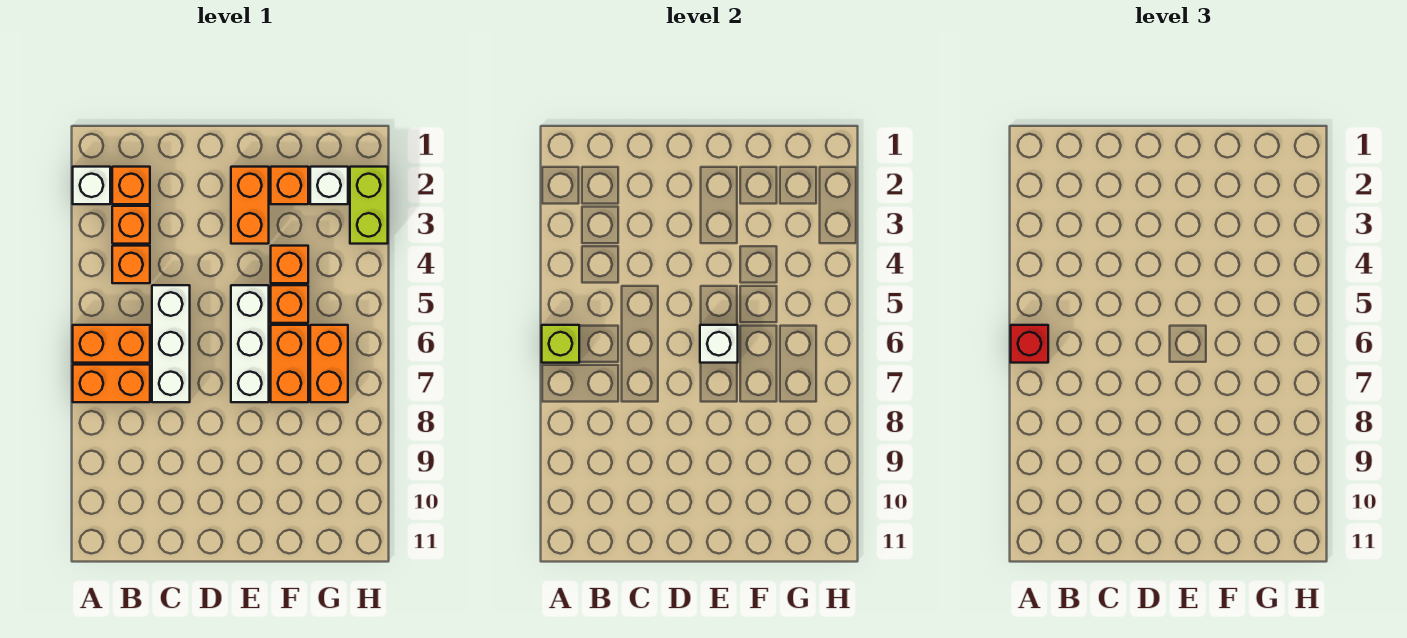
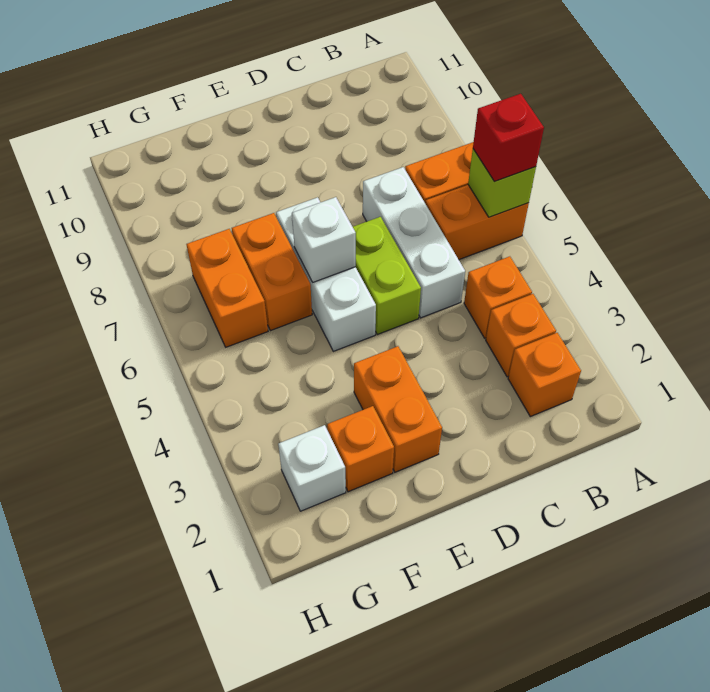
white 1x1 brick [73,167,110,204] -> none
orange 1x1 brick [271,246,308,283] -> none
orange 1x1 brick [271,285,308,323] -> none
lime 1x2 brick [350,167,388,244] -> lime 1x2 brick moved to [353,217,421,334]

